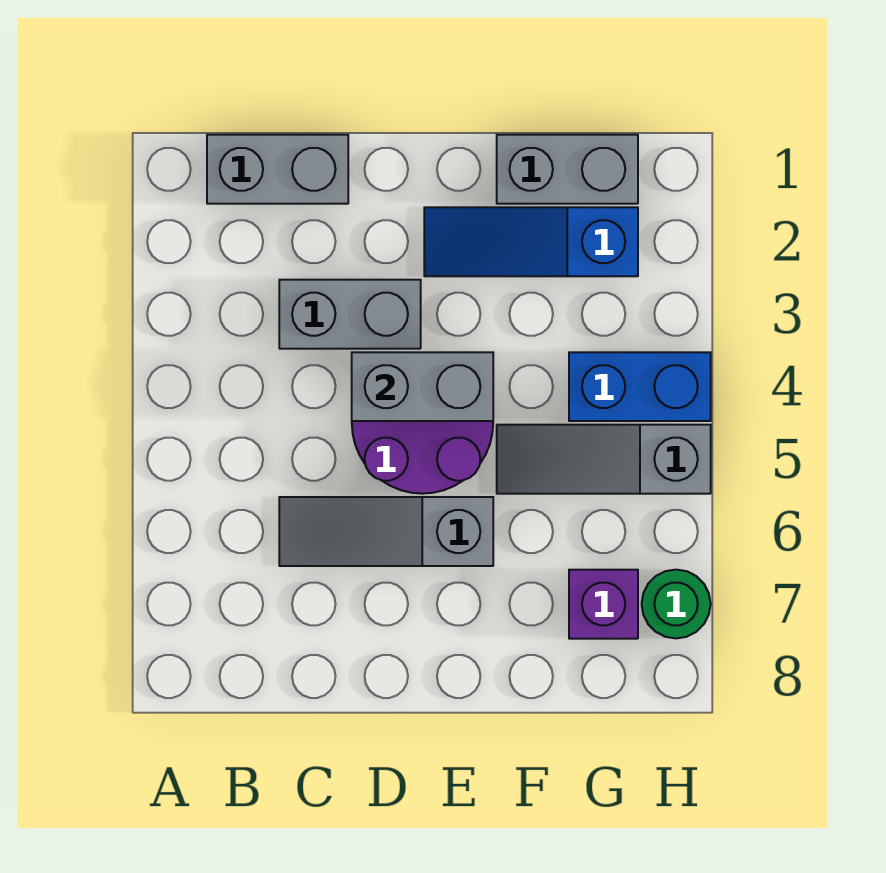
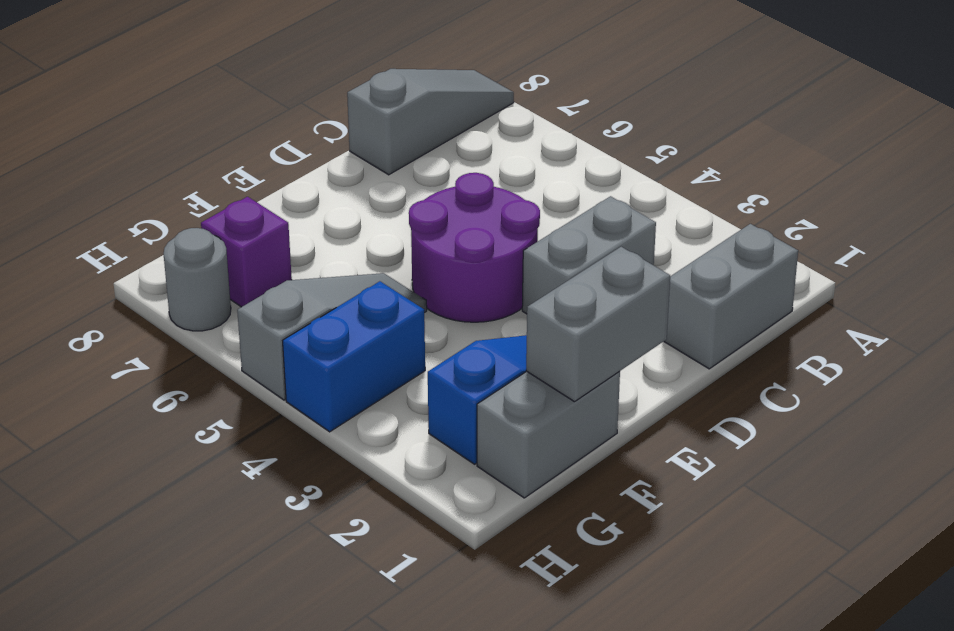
grey 1x3 slope [279,497,493,566] -> grey 1x3 slope moved to [347,69,514,175]
grey 1x2 brick [352,352,493,421] -> grey 1x2 brick moved to [526,247,670,402]
green 1x1 round brick [642,570,710,638] -> grey 1x1 round brick [164,228,231,331]

